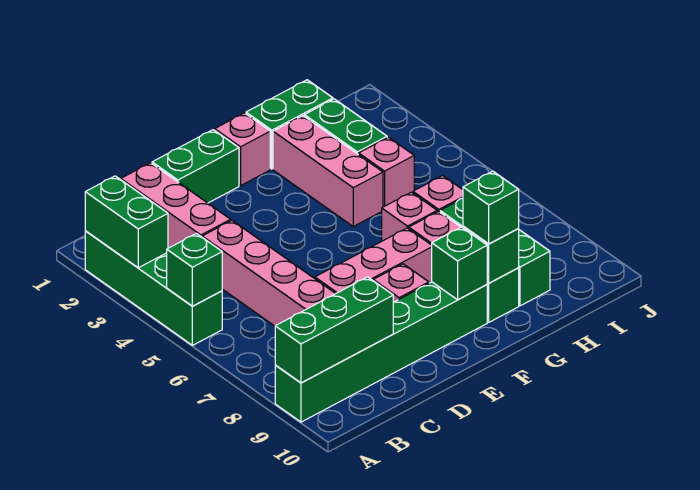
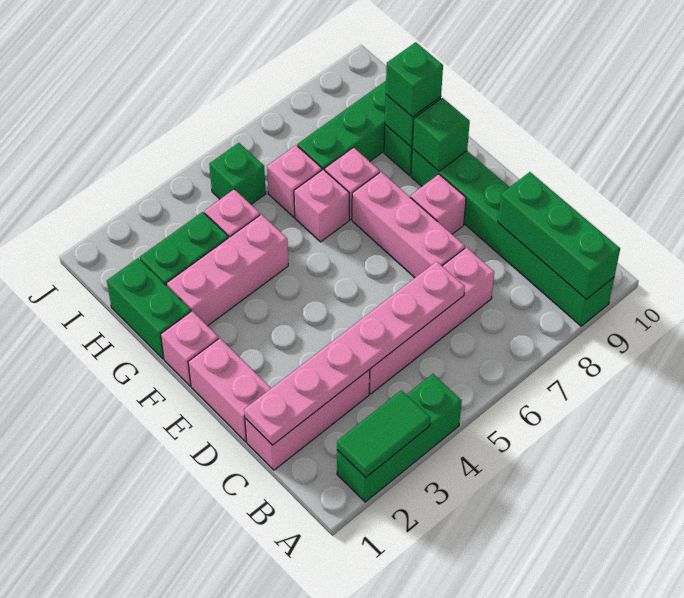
green 1x4 brick [85,231,222,345] -> green 1x3 brick [337,374,462,502]
green 1x2 brick [85,176,168,268] -> green 1x2 tile [337,390,430,477]
green 1x1 brick [167,234,222,306] -> green 1x1 brick moved to [209,143,266,204]
none -> pink 1x6 plate [244,261,465,445]
green 1x2 brick [152,130,239,203] -> pink 1x2 brick [188,338,271,442]

